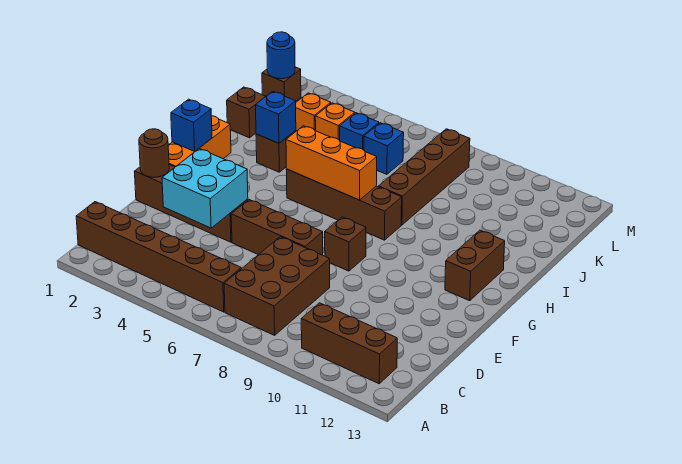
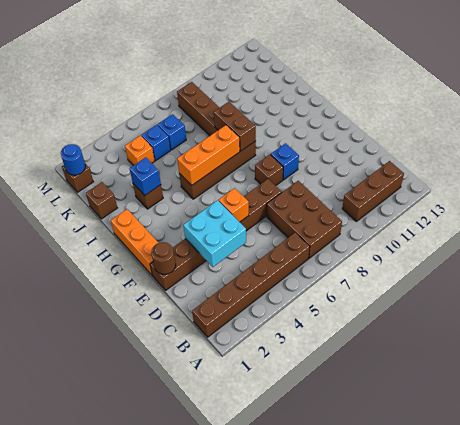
blue 1x1 brick [171,99,212,151] -> blue 1x1 brick moved to [271,143,299,180]
brown 1x2 brick [445,230,505,301] -> brown 1x2 brick moved to [214,102,256,151]
orange 1x1 brick [296,93,331,131] -> orange 1x1 brick moved to [219,188,249,222]

